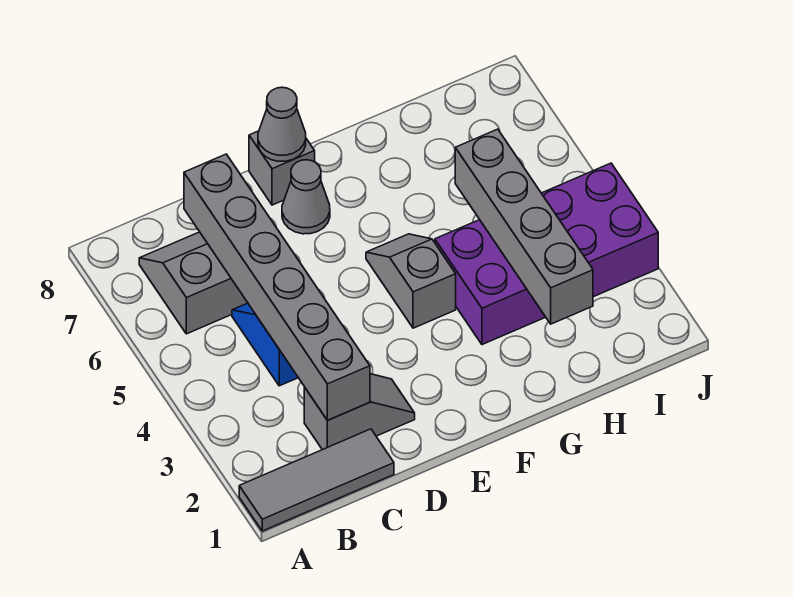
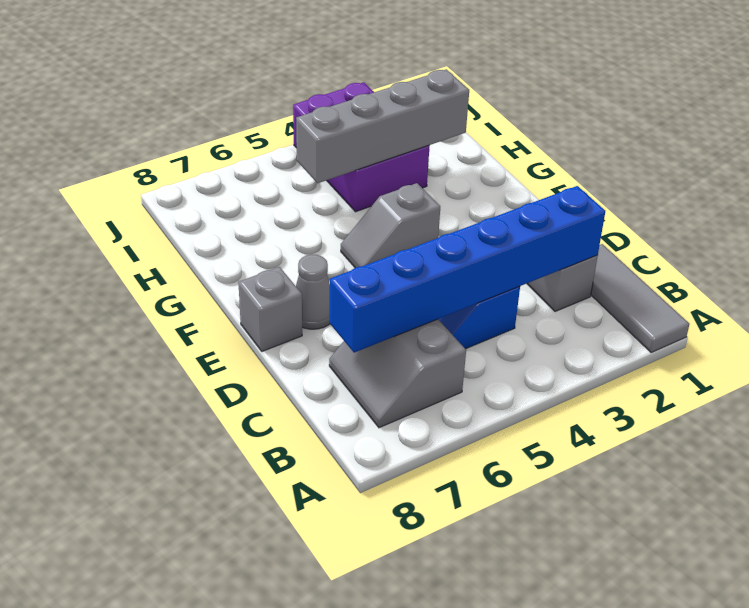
grey 1x6 brick [184,154,370,420] -> blue 1x6 brick [330,186,605,353]
grey 1x1 cone [258,87,306,161] -> none
purple 2x4 brick [435,163,658,345] -> purple 2x3 brick [293,82,429,212]

